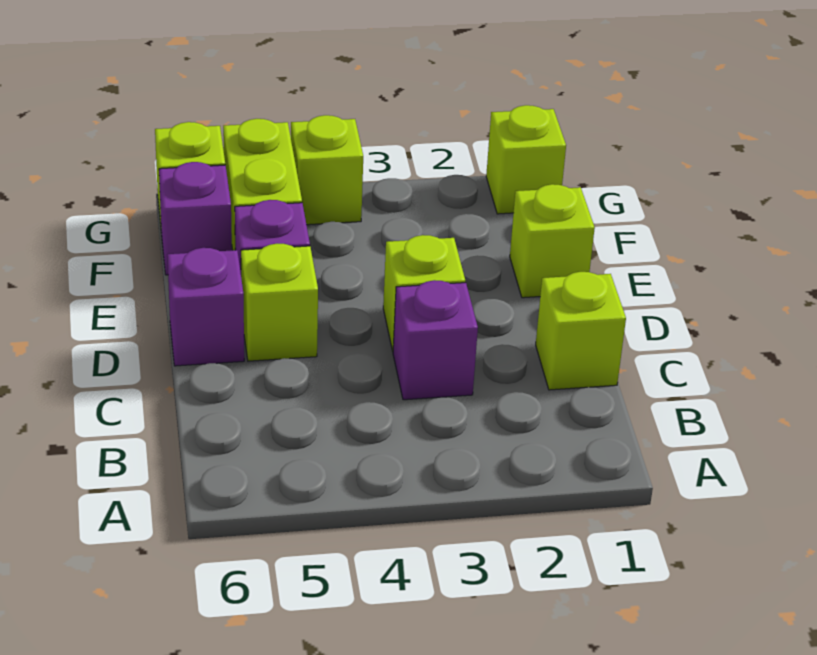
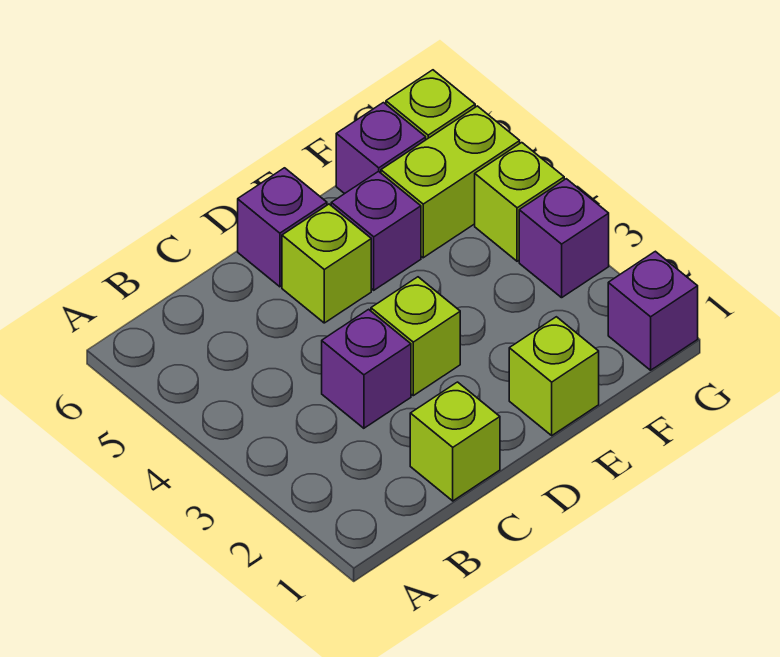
lime 1x1 brick [486,105,566,214] -> purple 1x1 brick [608,251,698,370]
none -> purple 1x1 brick [519,179,609,298]

